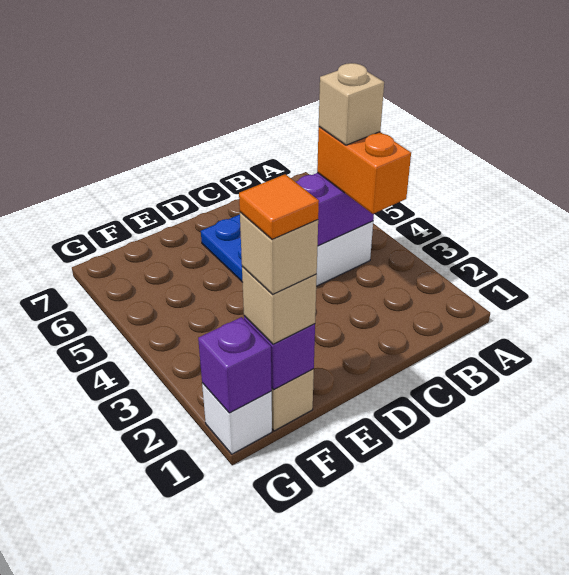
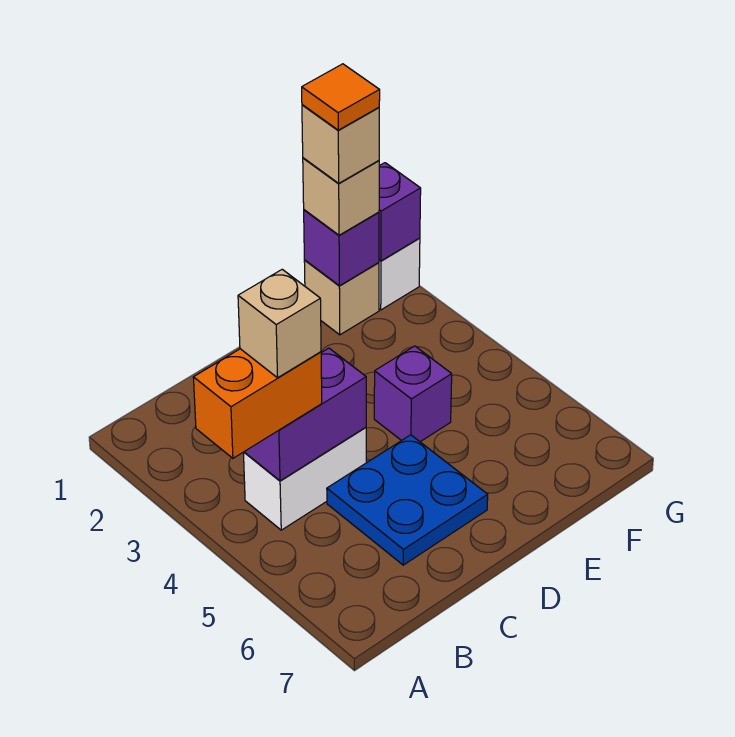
orange 1x2 brick [317,127,411,214] -> orange 1x2 brick turned to [193,349,322,458]
none -> purple 1x1 brick [374,346,452,442]

